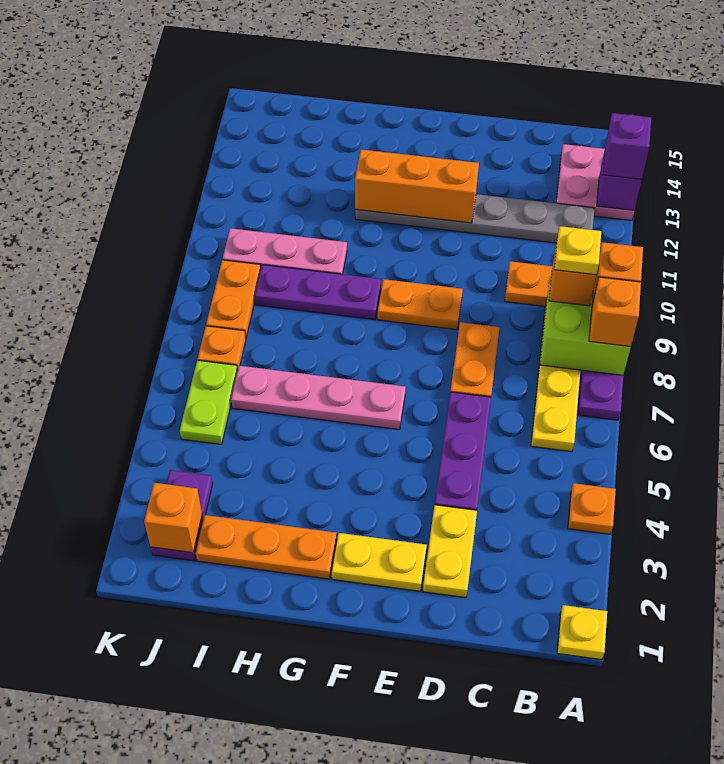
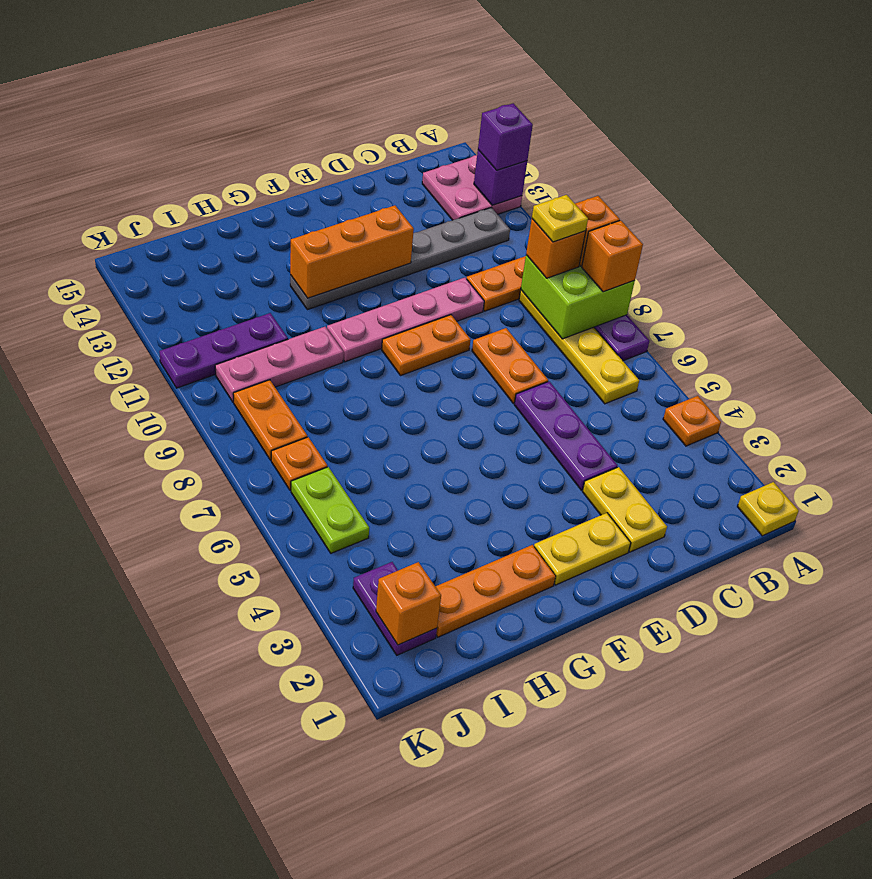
pink 1x4 plate [231,366,406,429] -> pink 1x4 plate moved to [327,278,484,362]
purple 1x3 plate [255,265,381,320] -> purple 1x3 plate moved to [159,313,288,388]

